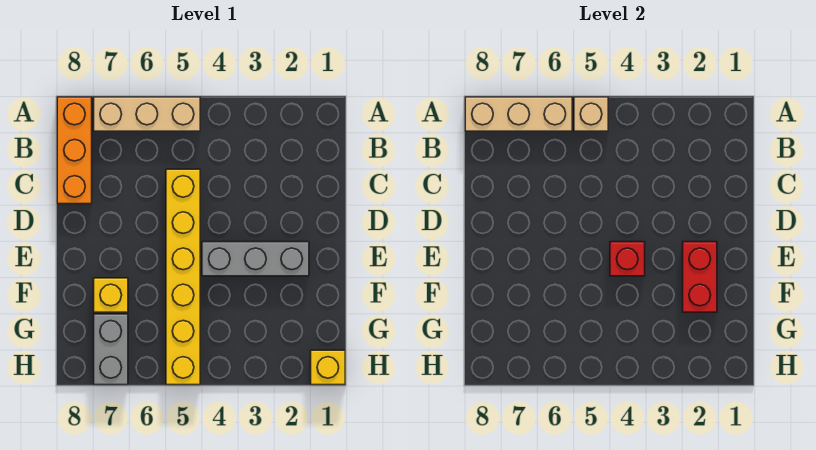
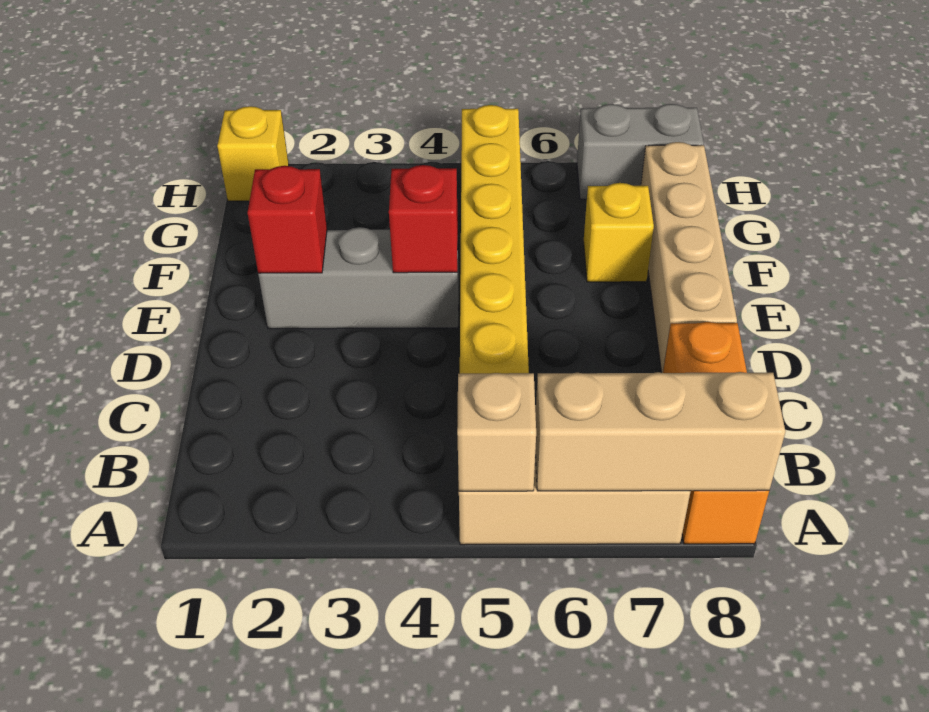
none -> tan 1x4 brick [641,142,737,373]
red 1x2 brick [683,242,717,312] -> red 1x1 brick [248,166,327,274]
grey 1x2 brick [94,314,128,385] -> grey 1x2 brick turned to [577,104,704,199]

